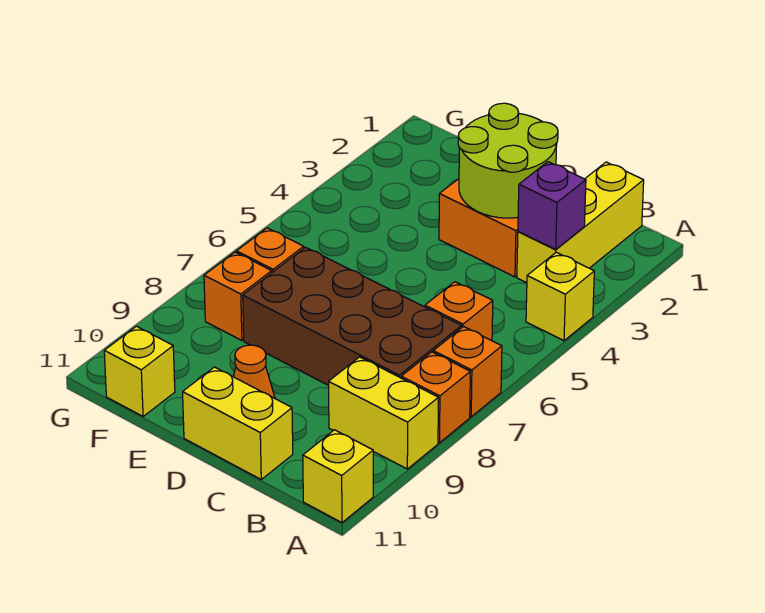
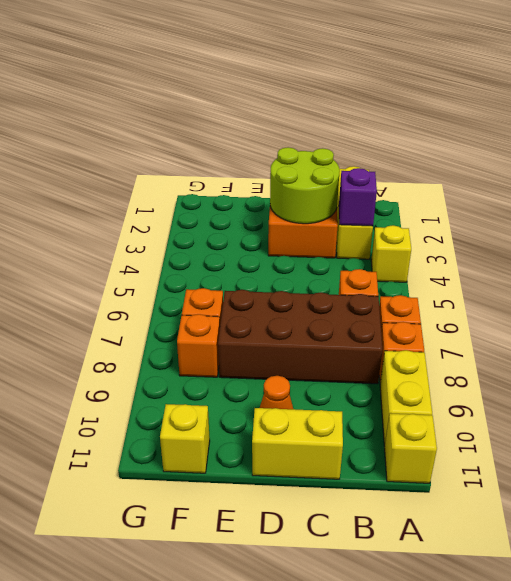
yellow 1x2 brick [329,357,438,469] -> yellow 1x2 brick turned to [380,350,432,446]

